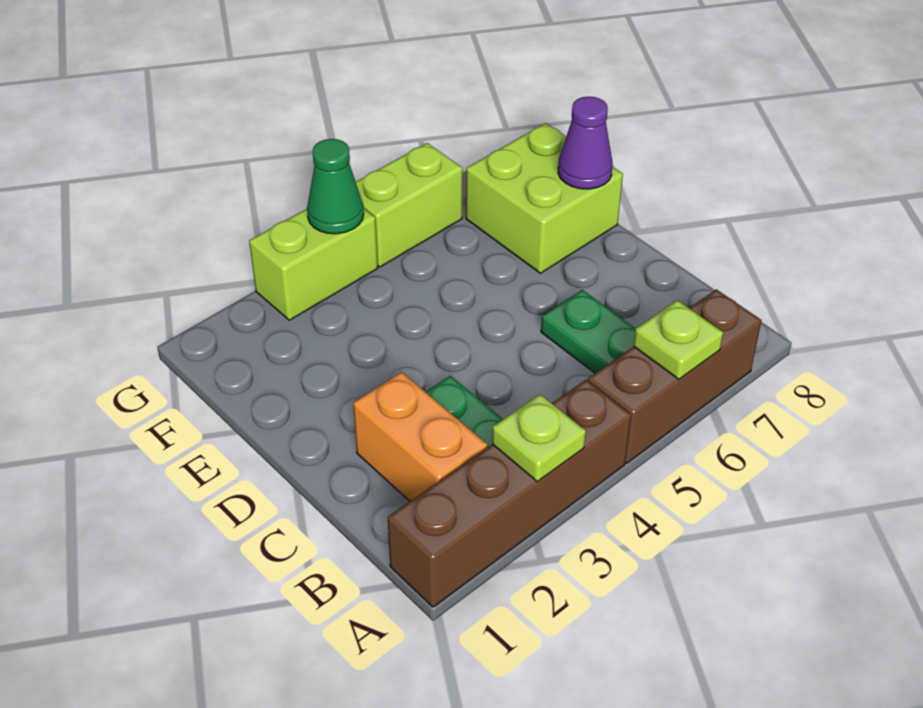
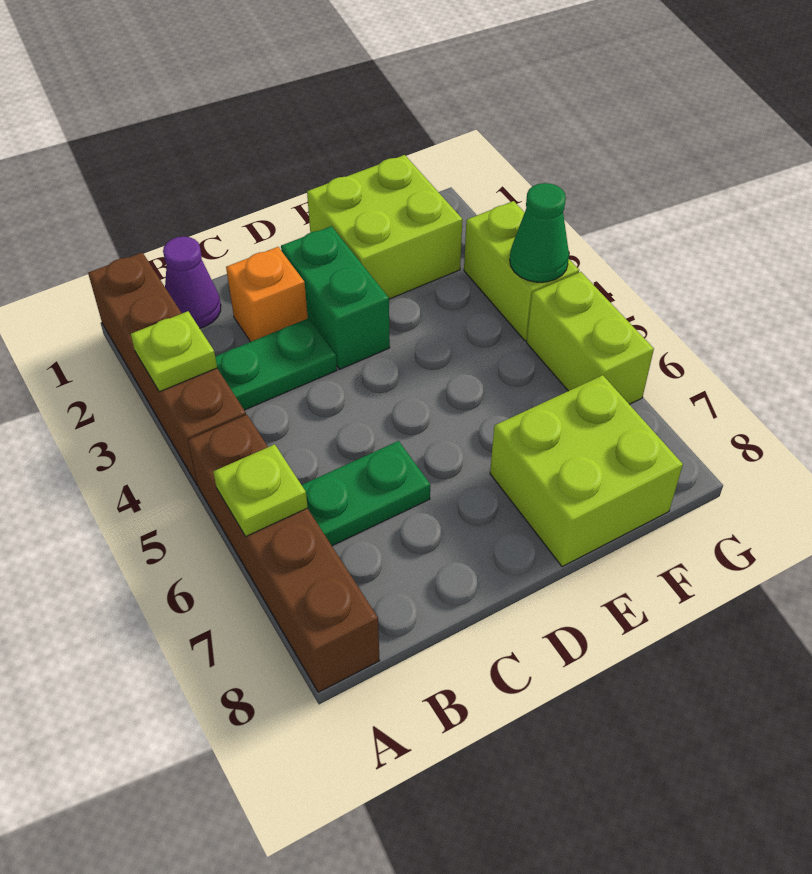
brown 1x3 brick [588,289,762,463] -> brown 1x4 brick [188,415,380,692]
orange 1x2 brick [353,372,487,501] -> orange 1x1 brick [226,247,308,342]
none -> green 1x2 brick [281,226,390,369]
none -> lime 2x2 brick [307,155,463,299]
purple 1x1 cone [558,97,612,189] -> purple 1x1 cone moved to [163,236,221,328]

